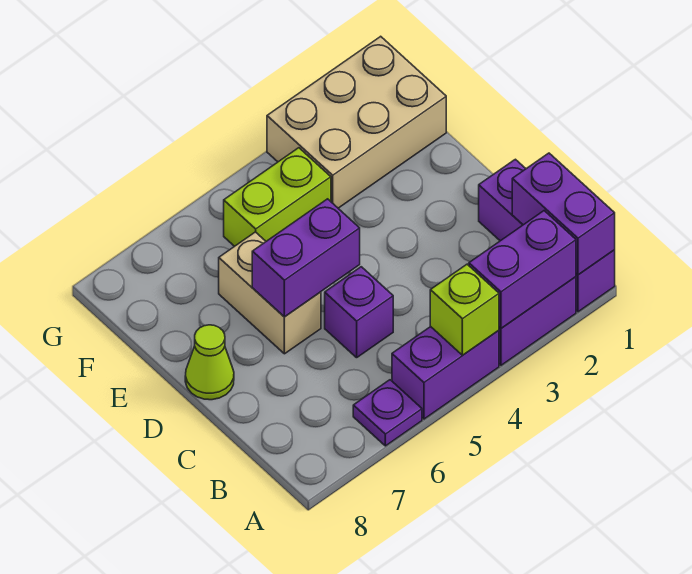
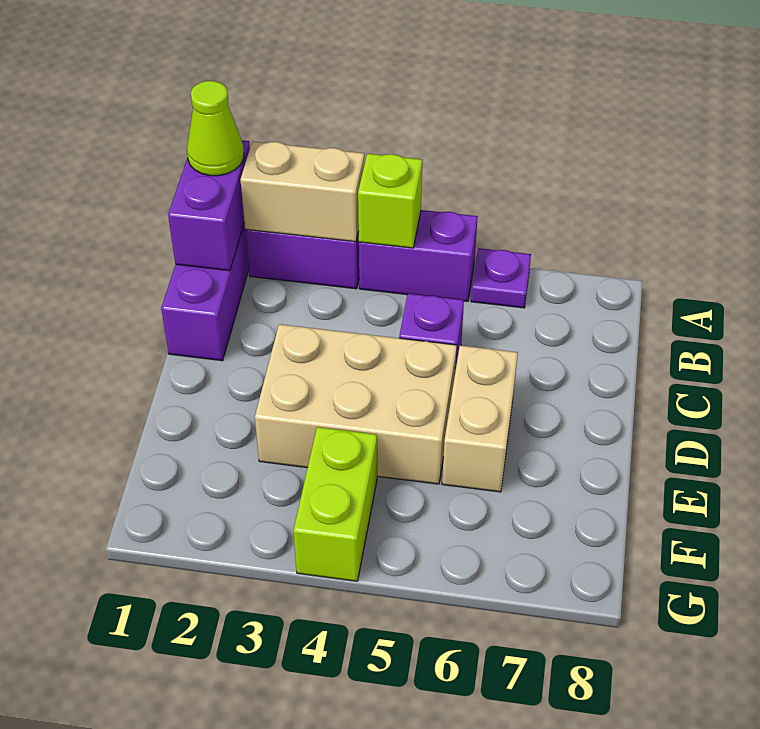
purple 1x2 brick [469,211,576,328] -> tan 1x2 brick [240,141,364,242]
purple 1x2 brick [252,199,360,317] -> none
lime 1x1 cone [185,325,234,400] -> lime 1x1 cone moved to [187,81,244,176]
tan 2x3 brick [267,36,446,208] -> tan 2x3 brick moved to [255,324,457,484]
lime 1x2 brick [224,148,331,246] -> lime 1x2 brick turned to [293,427,377,581]

